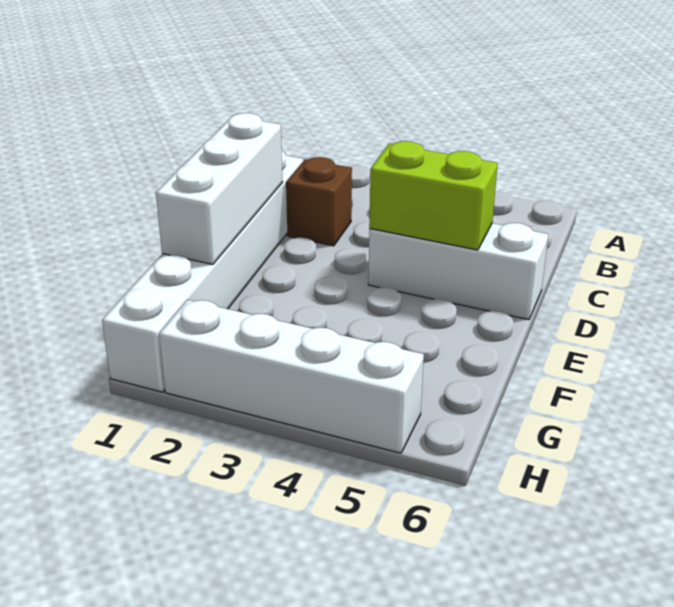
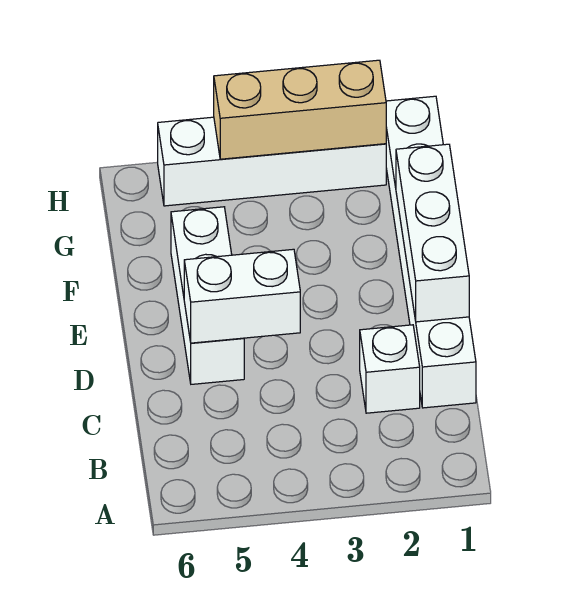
brown 1x1 brick [286,157,352,246] -> white 1x1 brick [360,325,420,413]
white 1x3 brick [368,223,548,320] -> white 1x3 brick turned to [171,207,244,384]
lime 1x2 brick [369,141,498,250] -> white 1x2 brick [184,249,300,343]
none -> tan 1x3 brick [214,60,386,159]

